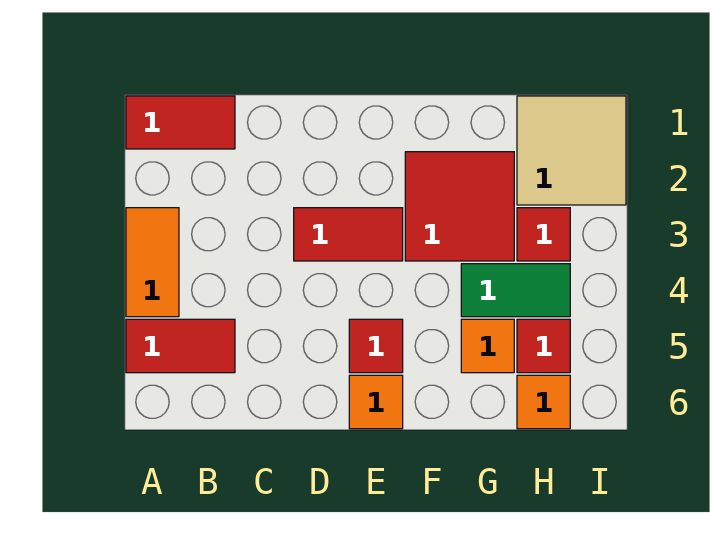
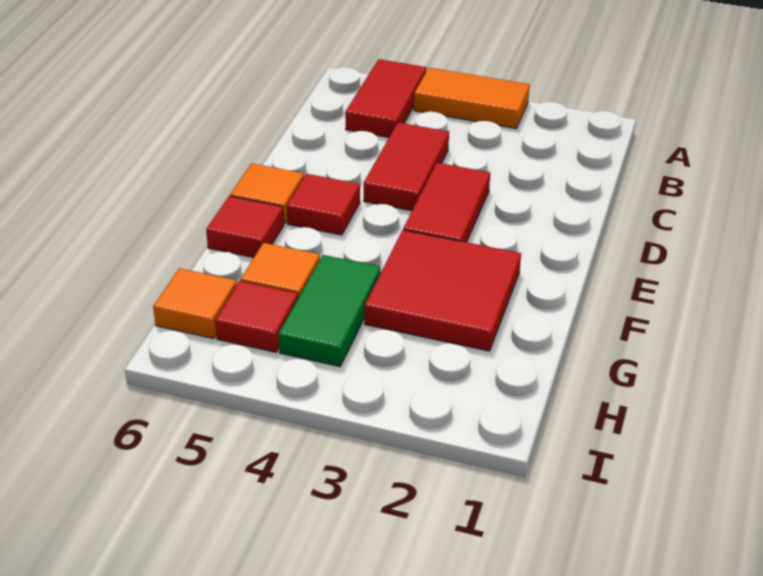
red 1x2 tile [126,96,235,149] -> red 1x2 tile moved to [364,123,449,211]
tan 2x2 tile [517,96,626,205] -> none
red 1x1 tile [517,208,570,261] -> red 1x1 tile moved to [206,196,284,258]

